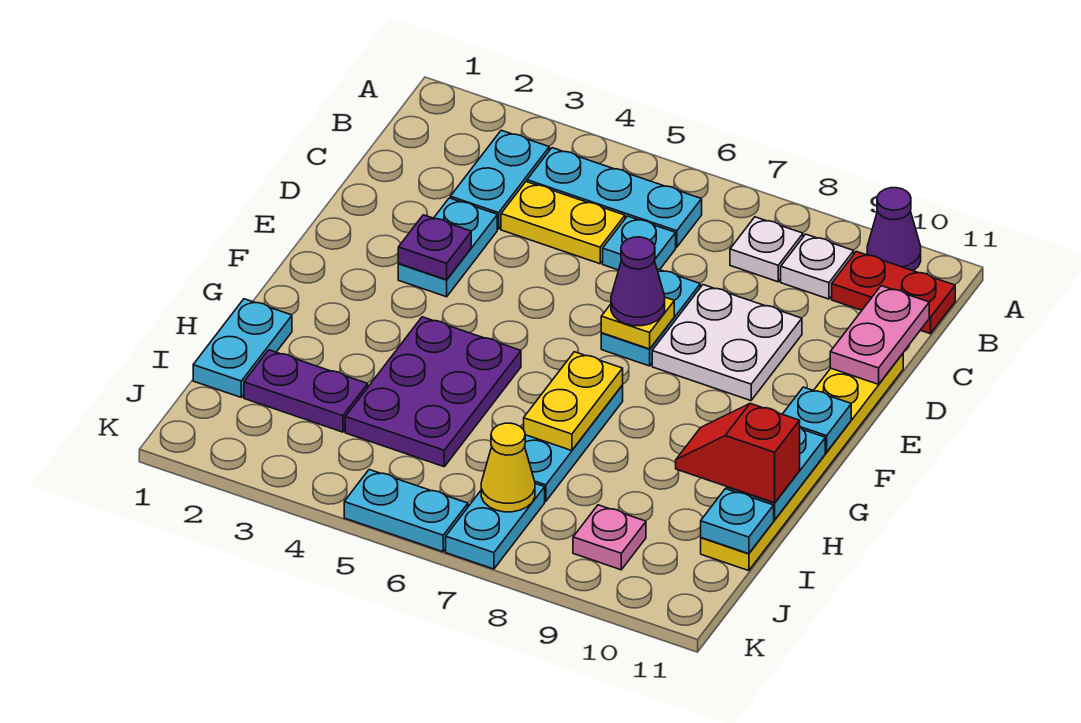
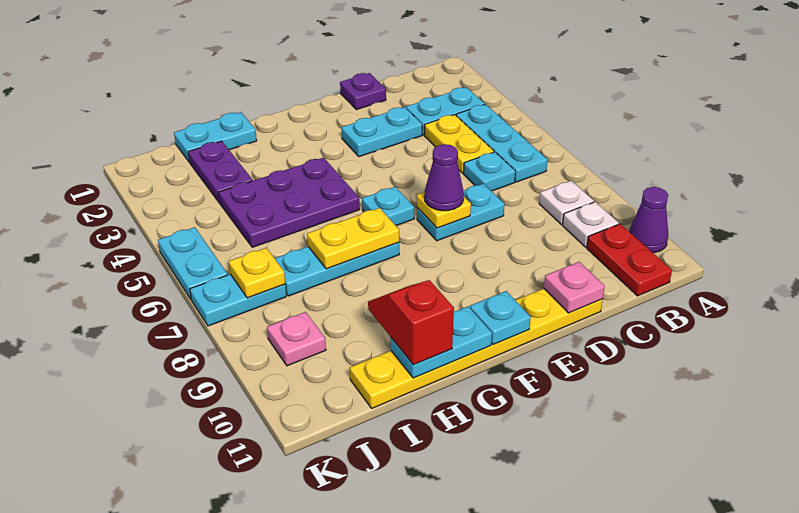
pink 1x2 plate [830,286,929,384] -> pink 1x1 plate [544,262,605,313]
white 2x2 plate [652,285,802,401] -> none
purple 1x1 plate [398,215,471,280] -> purple 1x1 plate moved to [340,73,386,110]
cyan 1x1 plate [701,489,774,554] -> cyan 1x1 plate moved to [362,187,414,226]
yellow 1x1 cone [481,423,535,512] -> yellow 1x1 plate [229,248,285,298]

